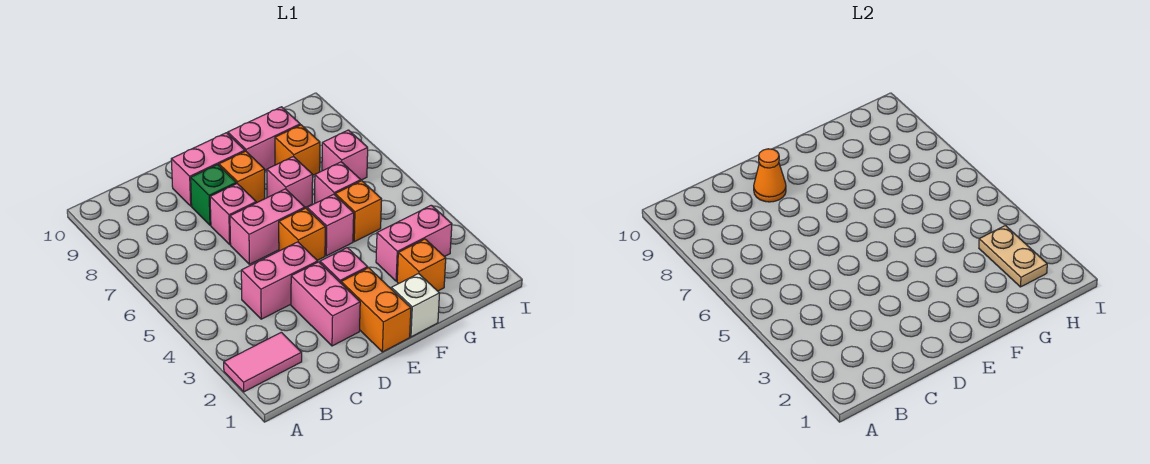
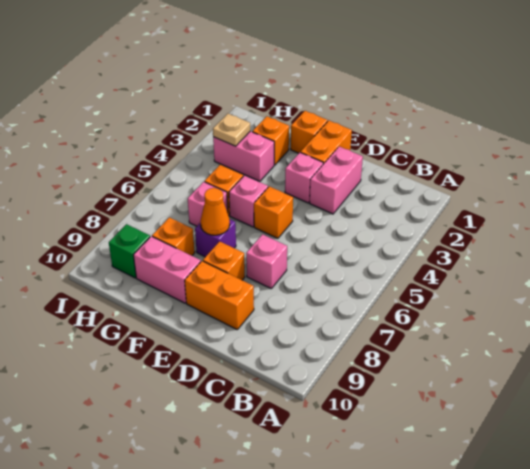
pink 1x2 tile [224,332,302,392] -> none
pink 1x2 brick [241,242,318,319] -> none
pink 1x2 brick [230,189,305,264] -> none
green 1x1 brick [191,165,236,225] -> green 1x1 brick moved to [109,224,150,278]
pink 1x2 brick [171,133,245,206] -> orange 1x2 brick [185,261,254,329]
orange 1x1 cone [754,149,786,202] -> orange 1x1 cone moved to [200,188,230,235]
white 1x1 brick [391,274,440,337] -> orange 1x1 brick [291,111,328,153]
pink 1x1 brick [267,156,313,208] -> purple 1x1 brick [195,219,236,257]
tan 1x2 plate [979,226,1047,287] -> tan 1x1 plate [213,114,251,146]
pink 1x1 brick [322,130,368,180] -> none

